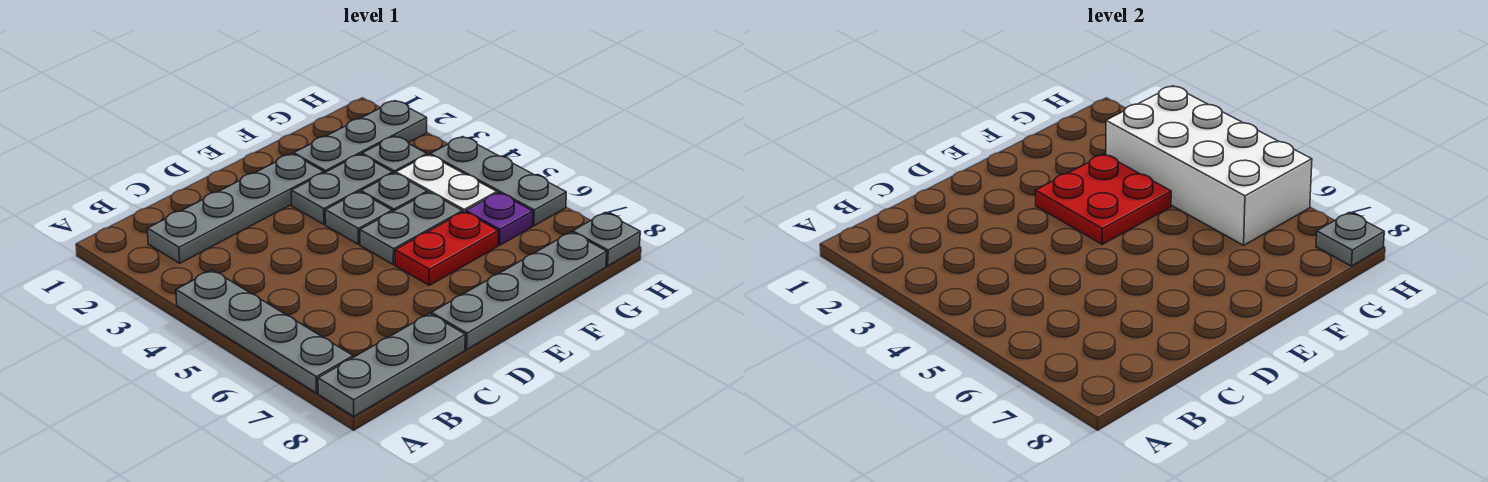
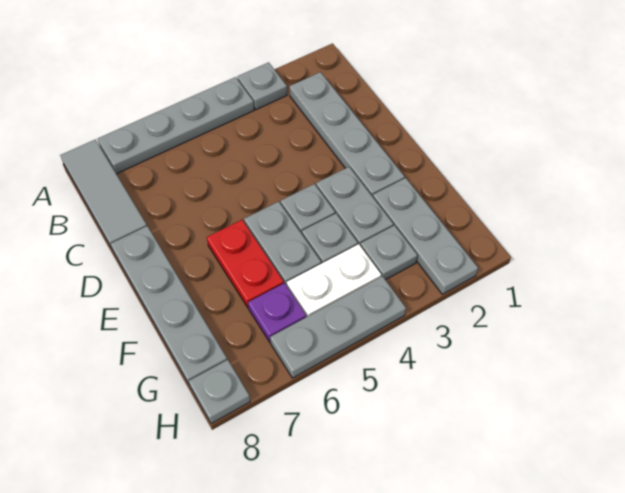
grey 1x3 plate [318,314,465,416] -> grey 1x3 tile [60,140,147,250]
red 2x2 plate [1035,154,1171,244] -> none
white 2x4 brick [1106,86,1312,245] -> none
grey 1x1 plate [1316,213,1384,266] -> grey 1x1 plate moved to [237,62,287,110]

